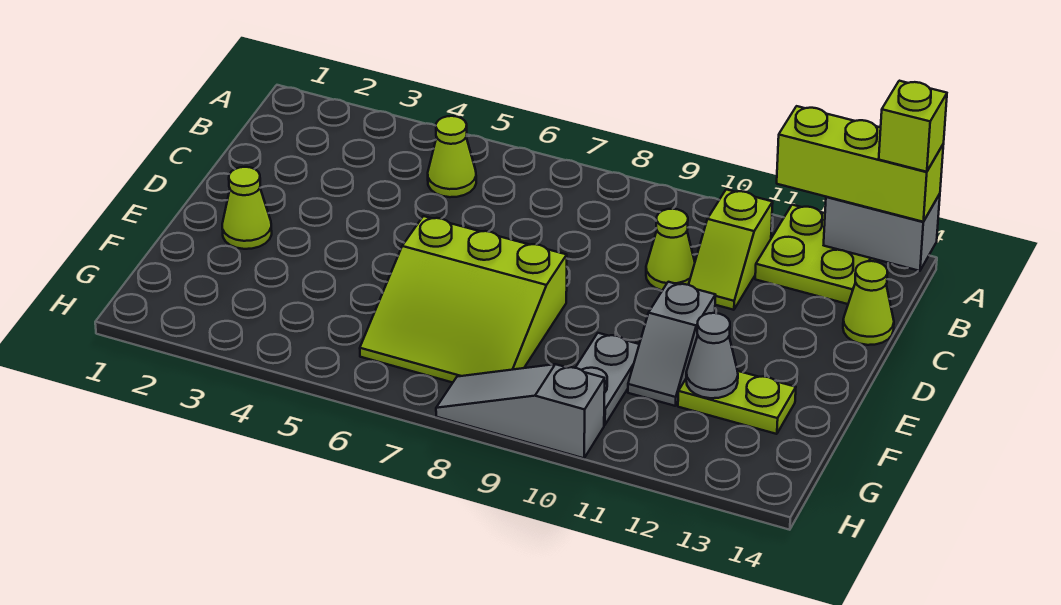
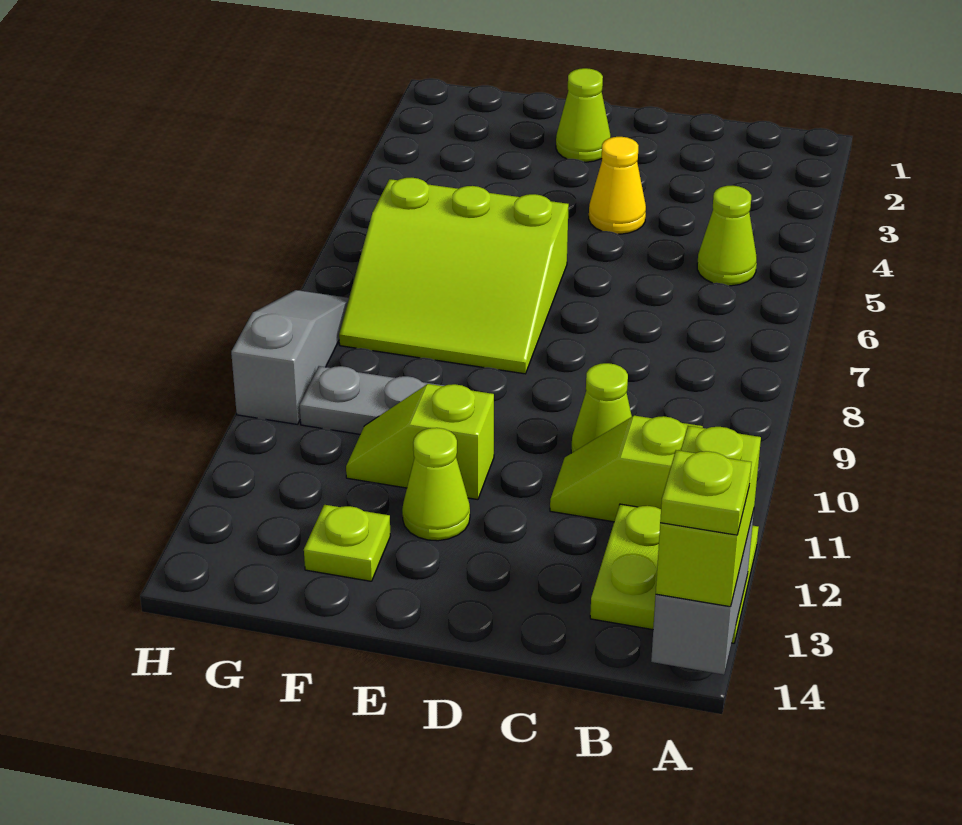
lime 1x3 brick [777,106,944,222] -> lime 1x2 brick [656,426,761,607]
lime 1x1 brick [879,81,947,172] -> lime 1x1 plate [660,450,752,535]
lime 1x1 cone [843,261,894,345] -> lime 1x1 cone moved to [402,428,470,541]
none -> yellow 1x1 cone [589,137,646,234]
lime 3x3 slope [360,216,567,383] -> lime 3x3 slope turned to [339,178,569,374]
grey 1x2 slope [628,282,715,406] -> lime 1x2 slope [346,384,494,500]
lime 1x2 plate [678,371,796,434] -> lime 1x1 plate [304,505,391,581]
grey 1x1 cone [686,313,738,398] -> none

